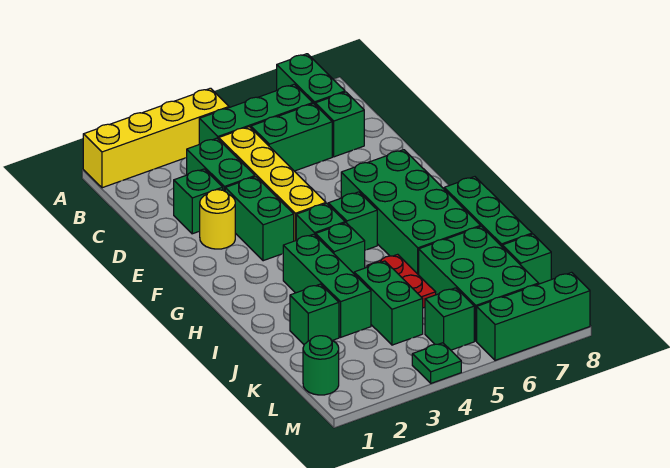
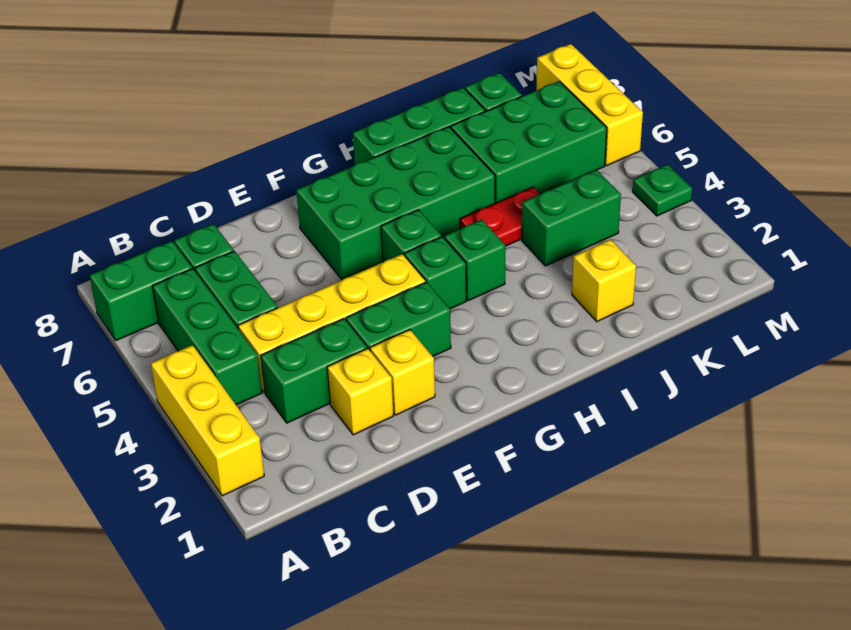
yellow 1x4 brick [83,88,229,188] -> yellow 1x3 brick [151,345,264,496]
green 1x1 brick [174,169,223,234] -> yellow 1x1 brick [327,349,393,435]
yellow 1x1 round brick [200,190,235,249] -> yellow 1x1 brick [370,330,435,415]
green 1x3 brick [283,234,371,337] -> none
green 1x1 brick [290,284,339,344] -> yellow 1x1 brick [572,239,636,321]
green 1x1 round brick [303,336,339,395] -> none
green 1x1 brick [425,288,474,350] -> none
green 1x3 brick [477,272,590,360] -> yellow 1x3 brick [536,44,643,166]

